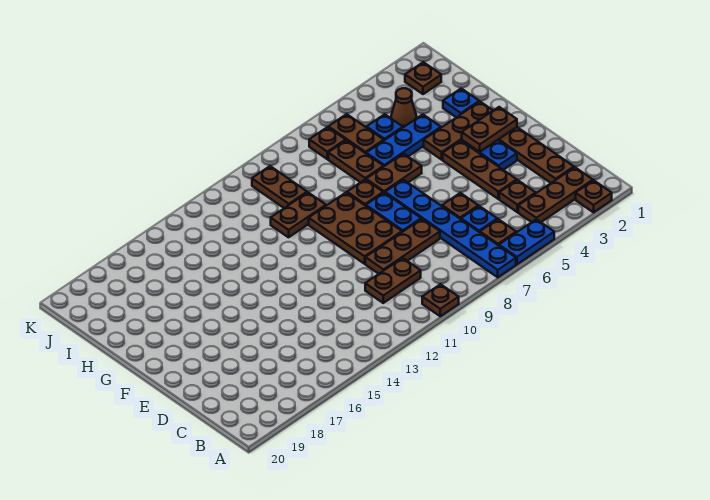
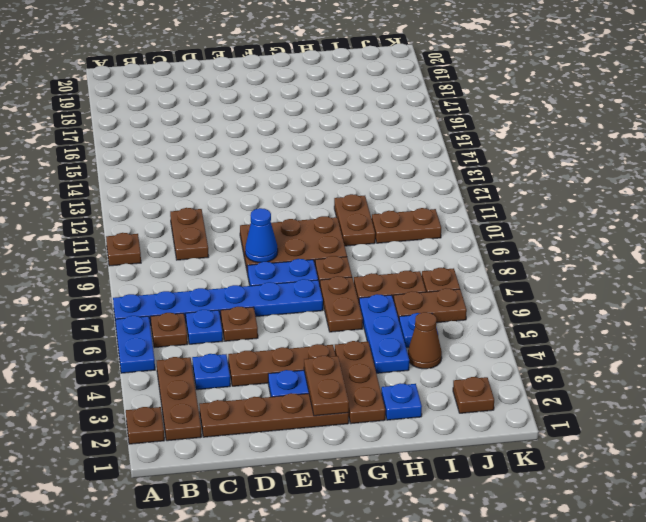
brown 1x1 plate [499,180,536,212] -> blue 1x1 plate [192,354,230,390]
brown 1x3 plate [365,219,440,274] -> none
none -> blue 1x1 cone [245,208,278,262]

